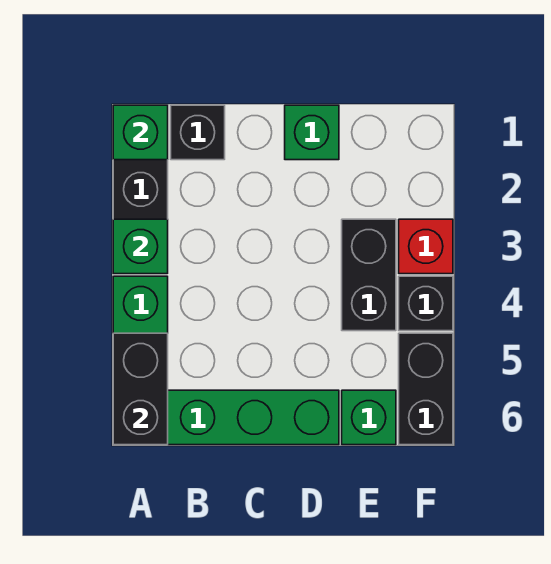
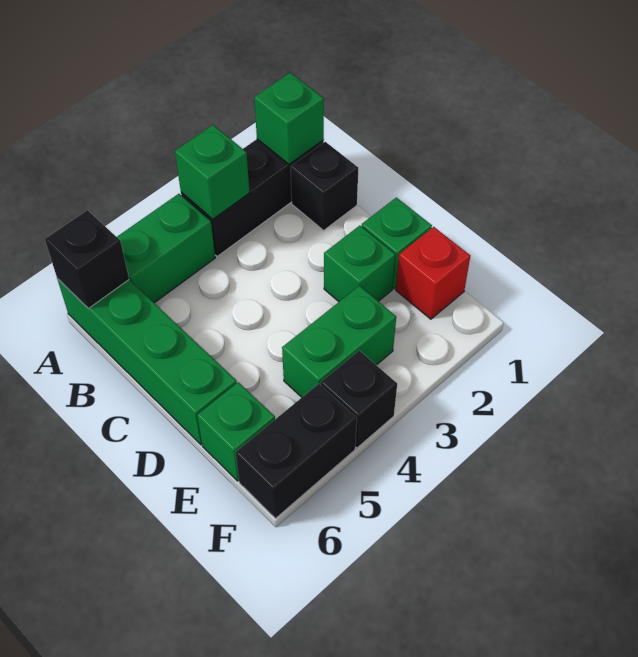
black 1x2 brick [113,333,168,445] -> black 1x1 brick [45,210,129,308]
none -> green 1x1 brick [324,226,395,302]
black 1x2 brick [342,219,396,331] -> green 1x2 brick [282,286,396,397]
red 1x1 brick [399,219,453,274] -> red 1x1 brick moved to [396,227,470,319]

